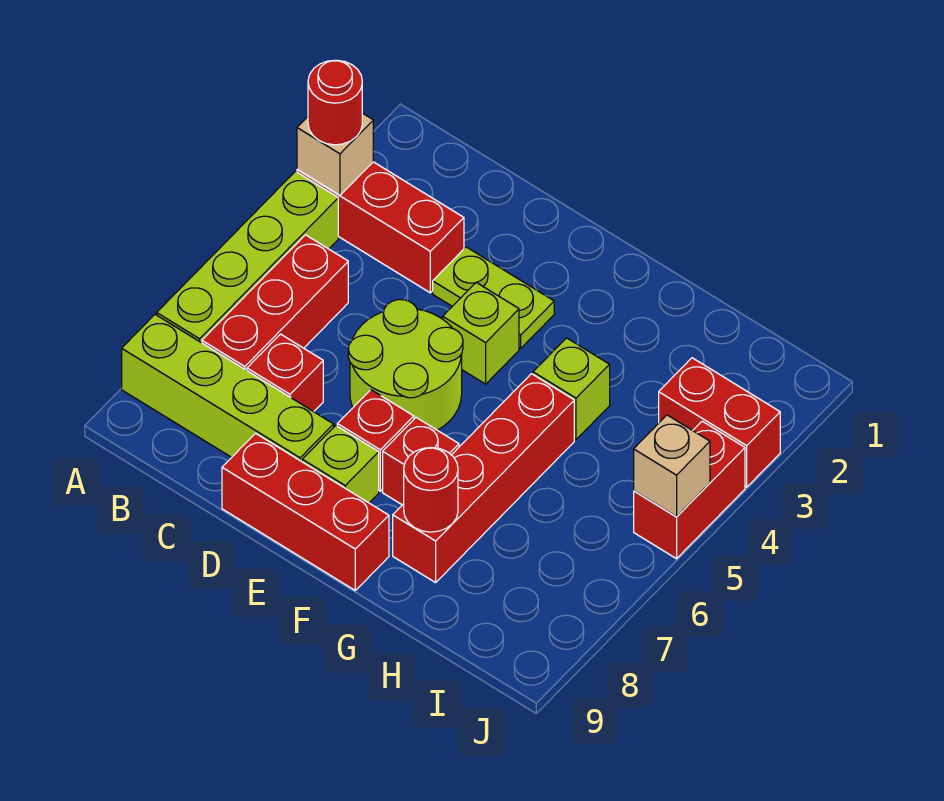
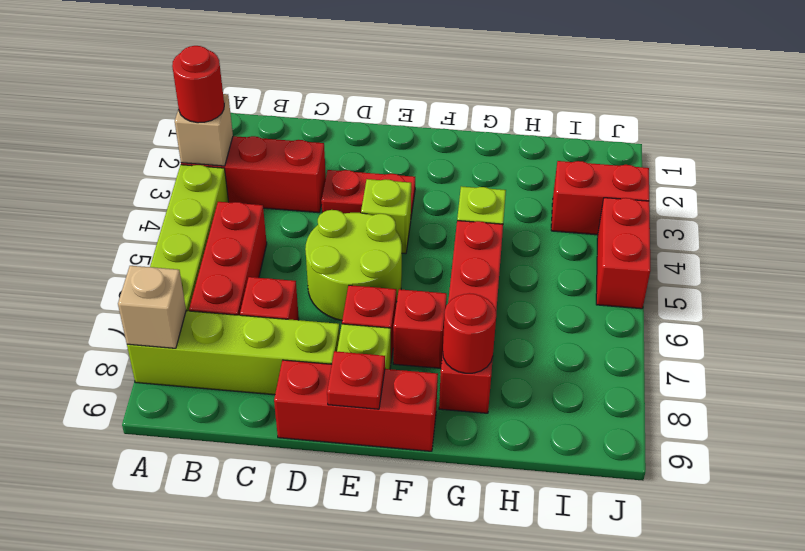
lime 1x2 plate [433,247,554,348] -> red 1x2 plate [321,170,415,216]
none -> red 1x1 plate [327,351,385,409]
tan 1x1 brick [634,415,710,517] -> tan 1x1 brick moved to [118,266,186,348]

